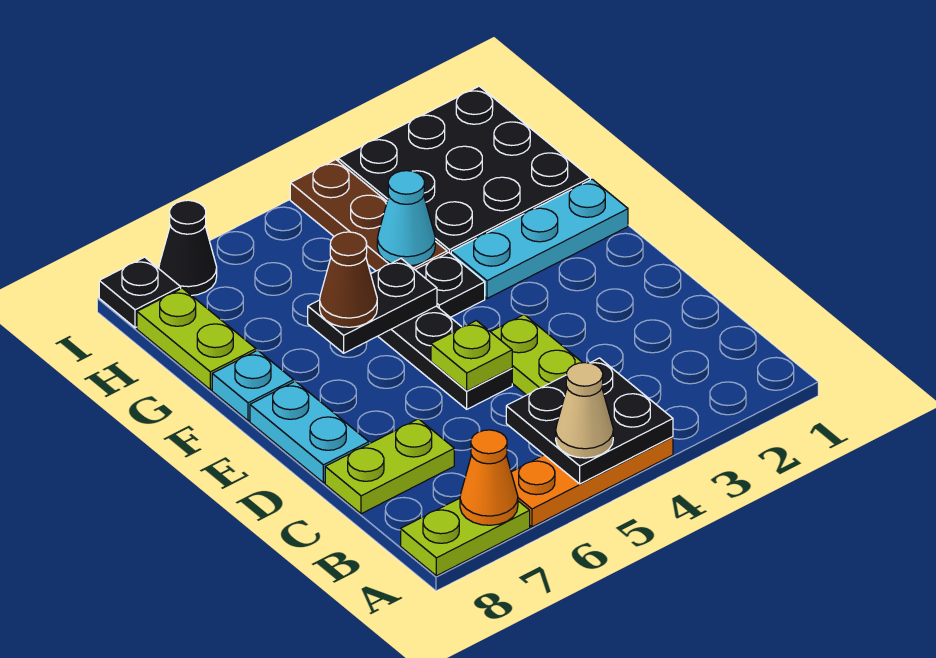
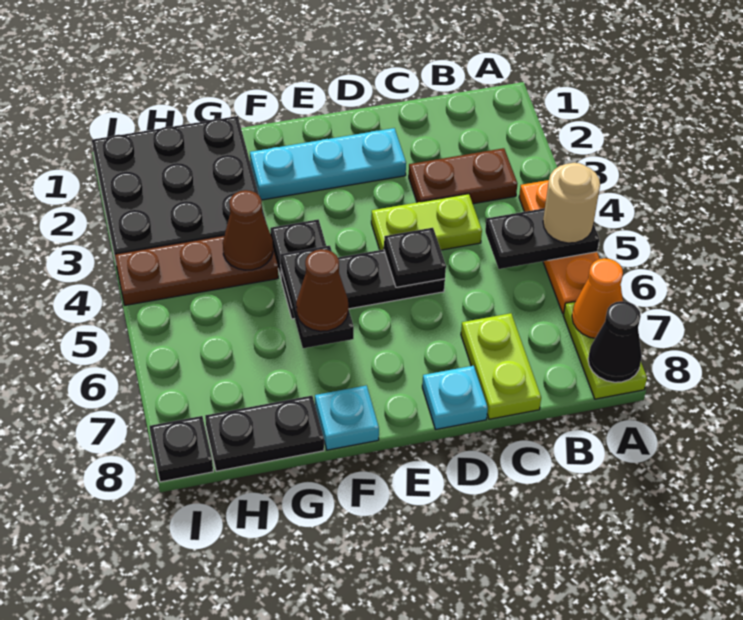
black 2x2 plate [506,358,673,484] -> black 1x2 plate [485,208,599,269]
tan 1x1 cone [556,363,613,458] -> tan 1x1 round brick [543,163,600,243]
none -> brown 1x2 plate [409,148,518,204]
lime 1x1 plate [431,320,512,391] -> black 1x1 plate [384,228,446,287]
cyan 1x2 plate [250,381,369,483] -> cyan 1x1 plate [422,366,488,429]
cyan 1x3 plate [451,179,628,299] -> cyan 1x3 plate turned to [250,128,406,200]
cyan 1x1 cone [377,171,435,266] -> brown 1x1 cone [223,190,273,270]
lime 1x2 plate [137,288,256,390] -> black 1x2 plate [205,396,324,471]
black 1x1 cone [159,200,217,296] -> black 1x1 cone moved to [588,301,642,382]

